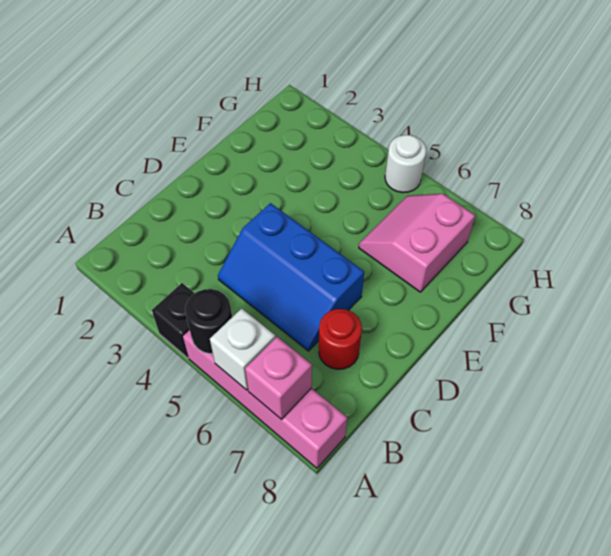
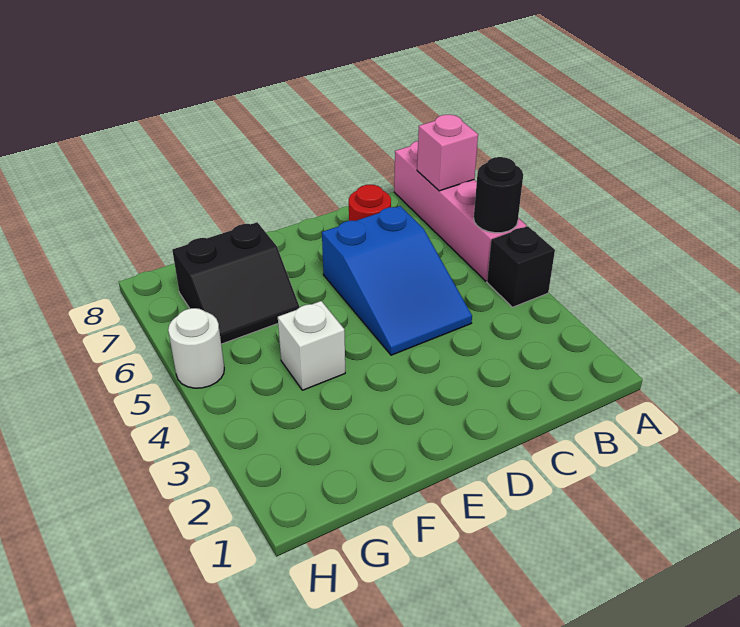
white 1x1 brick [210,308,275,390] -> white 1x1 brick moved to [278,301,345,390]
blue 2x3 slope [218,203,364,351] -> blue 2x3 slope turned to [322,206,472,355]
pink 2x2 slope [359,194,475,292] -> black 2x2 slope [172,222,300,344]

